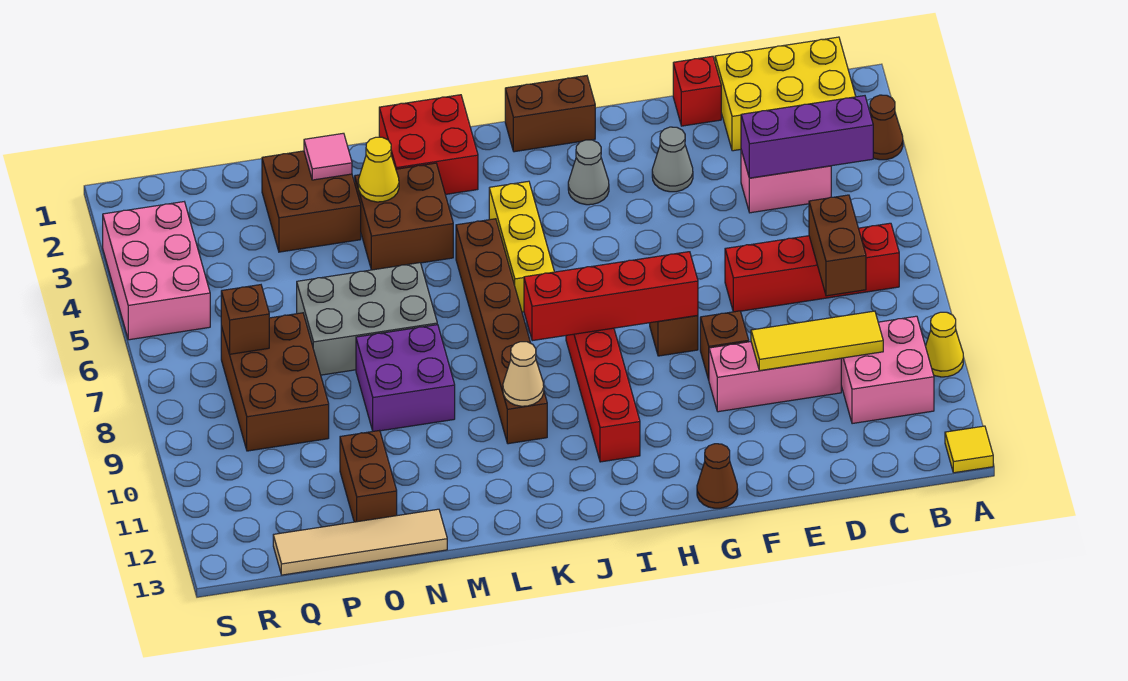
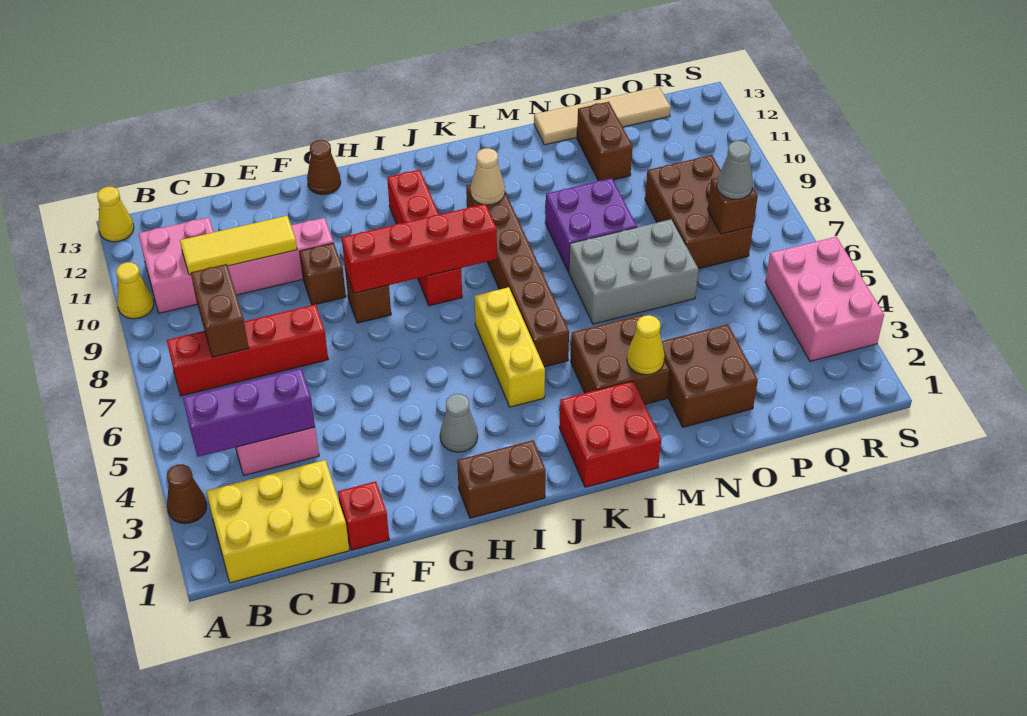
yellow 1x1 tile [945,426,993,473] -> yellow 1x1 cone [97,187,134,242]
grey 1x1 cone [652,127,693,192] -> grey 1x1 cone moved to [717,141,753,199]
pink 1x1 tile [304,133,352,180] -> none

